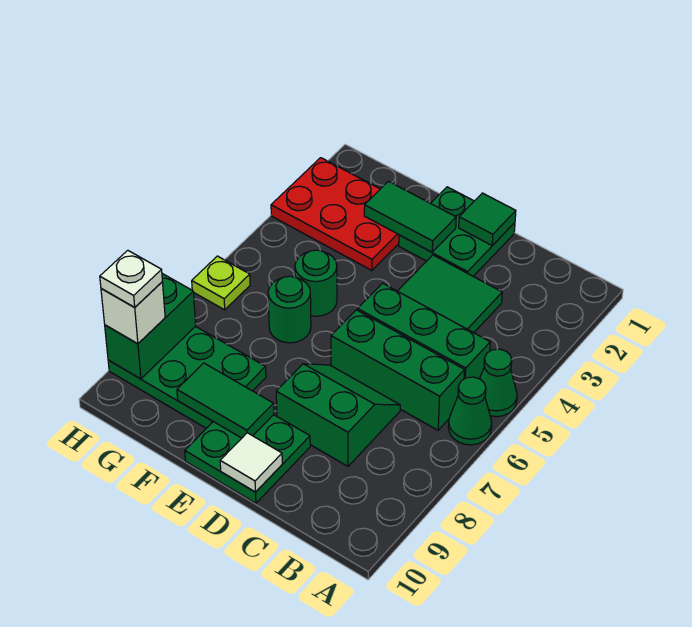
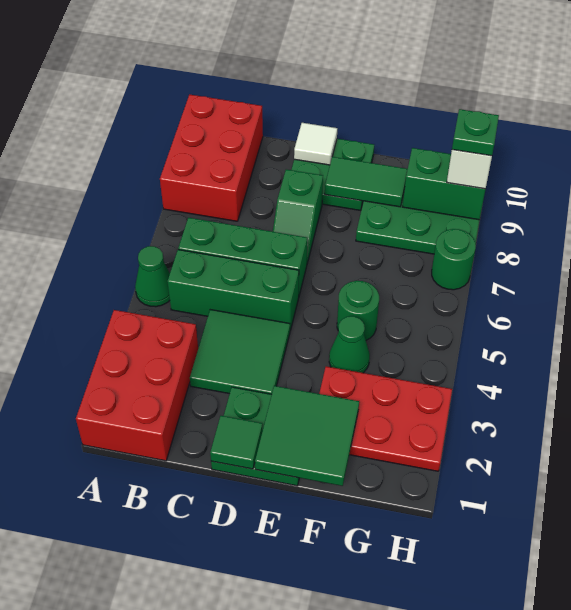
none -> red 2x3 brick [76,310,198,461]
green 1x1 cone [448,377,492,445] -> green 1x1 cone moved to [329,316,370,373]
none -> red 2x3 brick [160,94,263,221]
green 2x2 slope [276,364,400,466] -> green 1x2 slope [273,169,323,263]
green 1x2 tile [364,181,456,252] -> green 2x2 tile [255,386,359,486]
green 1x1 round brick [268,276,311,343] -> green 1x1 round brick moved to [432,229,476,290]
lime 1x1 plate [192,256,250,310] -> none
green 1x2 brick [105,274,196,379] -> green 1x2 brick turned to [403,148,486,220]
white 1x1 plate [100,250,162,307] -> green 1x1 plate [452,109,499,156]

